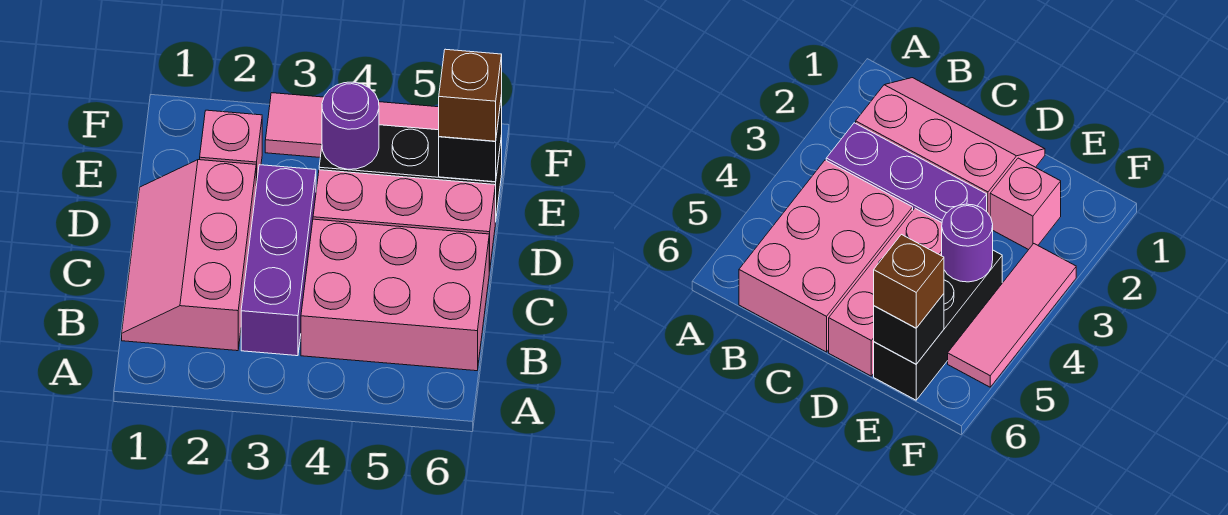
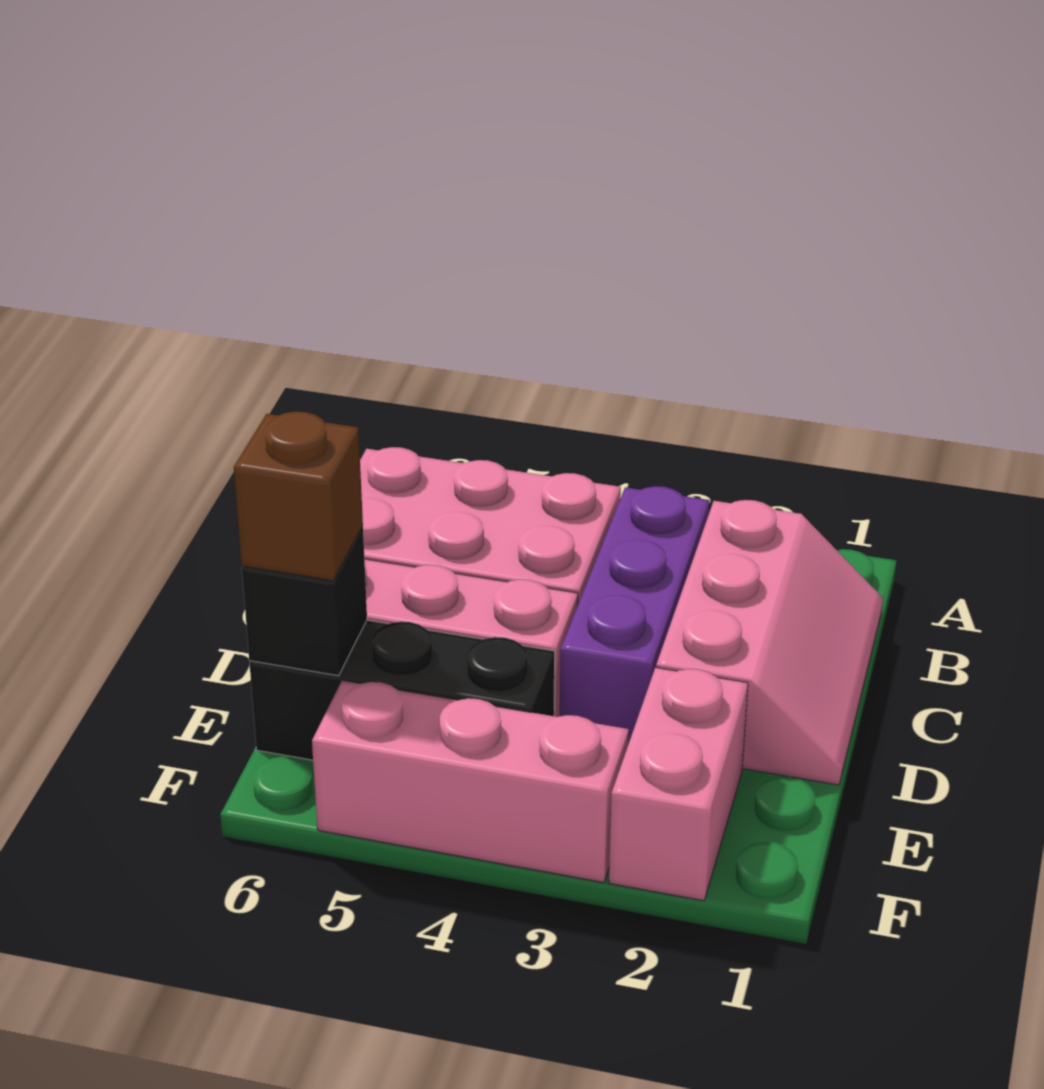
pink 1x1 brick [200,110,262,186] -> pink 1x2 brick [609,668,748,901]
purple 1x1 round brick [322,82,379,169] -> none
pink 1x3 tile [265,93,439,157] -> pink 1x3 brick [312,680,629,883]

